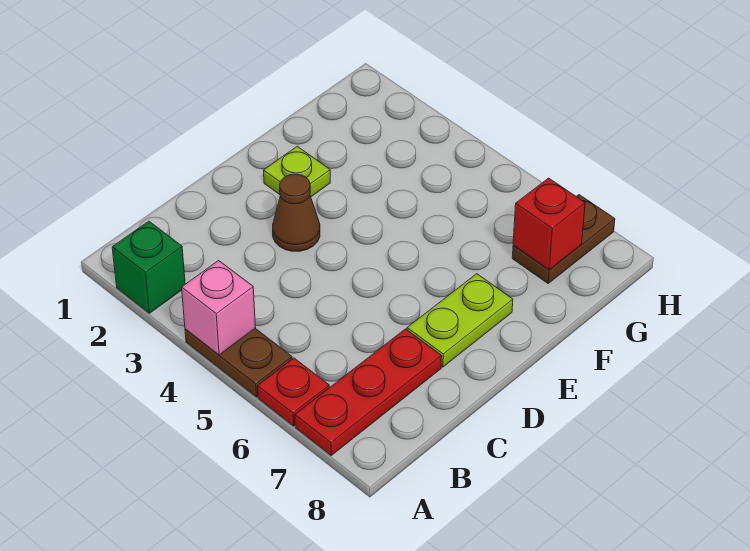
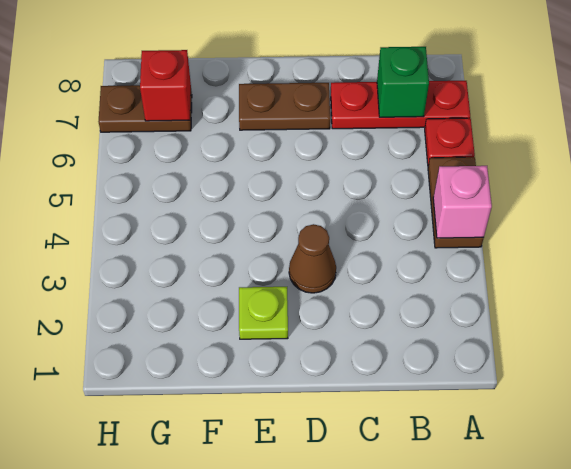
green 1x1 brick [112,221,185,313] -> green 1x1 brick moved to [377,47,429,117]
lime 1x2 plate [407,274,513,367] -> brown 1x2 plate [239,83,330,130]

